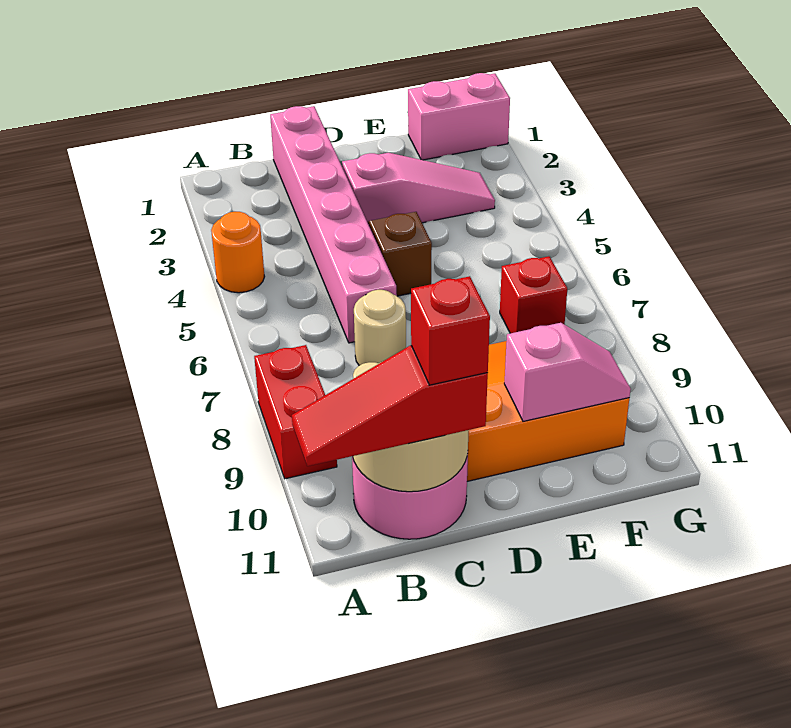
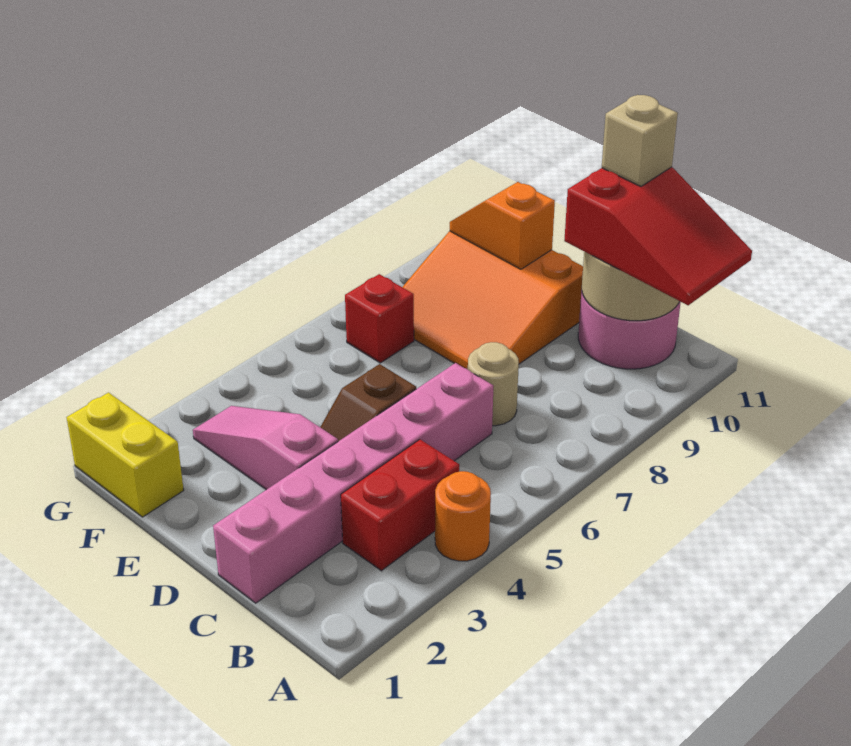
red 1x2 brick [254,345,337,479] -> red 1x2 brick moved to [341,439,459,571]
red 1x3 slope [292,346,488,466] -> red 2x3 slope [564,167,752,305]
red 1x1 brick [411,276,490,385] -> tan 1x1 brick [602,95,678,186]
pink 1x2 slope [504,323,631,421] -> orange 1x2 slope [450,182,555,269]
pink 1x2 brick [408,73,510,160] -> yellow 1x2 brick [67,393,184,517]

